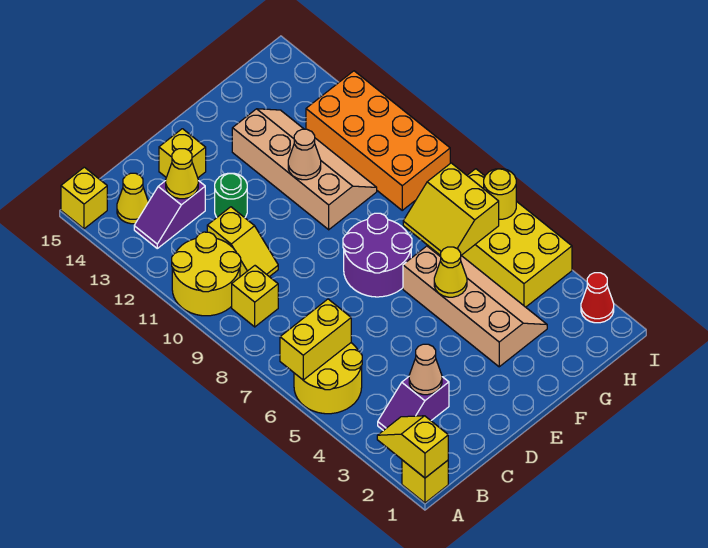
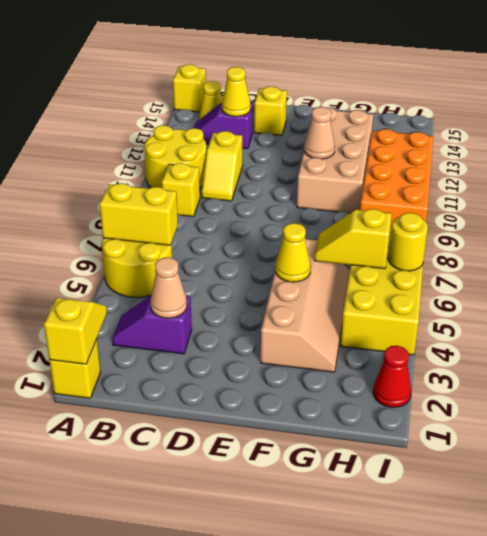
green 1x1 round brick [215,173,247,218] -> none
purple 2x2 round brick [343,213,412,297] -> none
tan 2x4 slope [232,109,377,230] -> tan 2x4 brick [297,107,373,213]
yellow 2x2 slope [403,163,499,256] -> yellow 1x2 slope [314,209,392,269]

